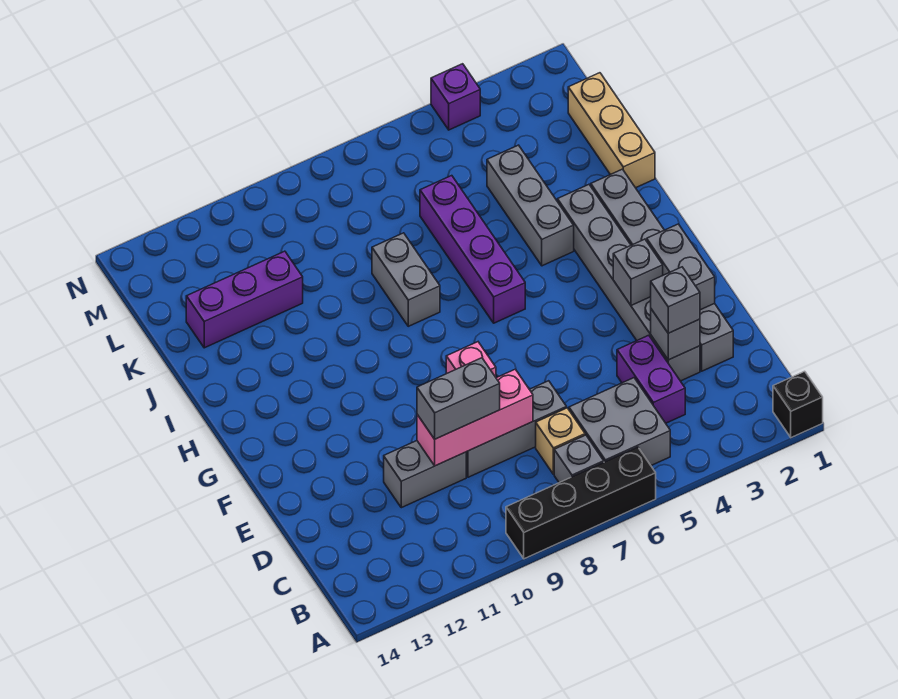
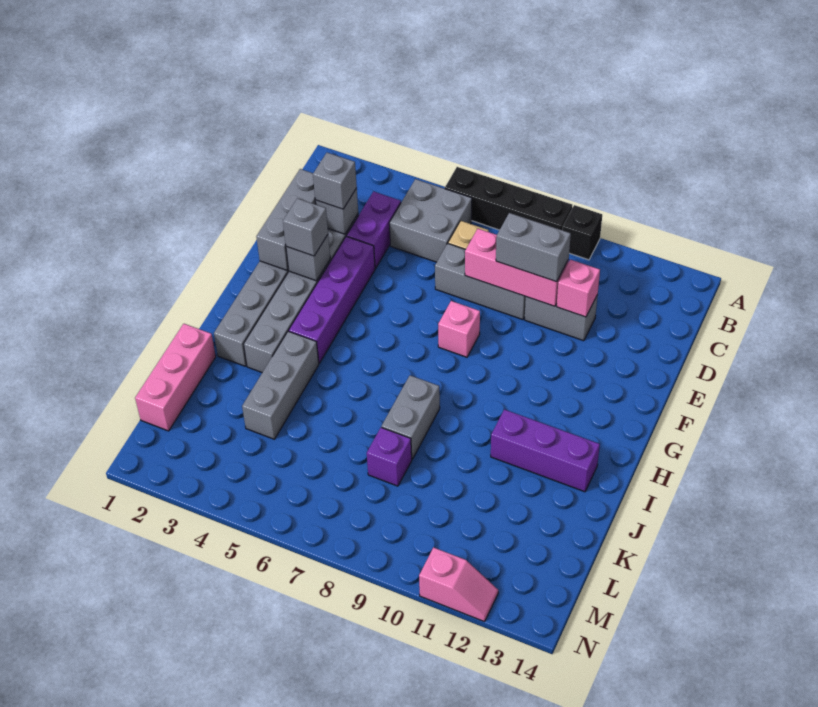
black 1x1 brick [773,371,823,438] -> black 1x1 brick moved to [562,205,602,260]
grey 1x1 brick [554,435,604,483] -> grey 1x1 brick moved to [283,198,328,256]
none -> pink 1x1 brick [557,260,600,317]
grey 1x2 brick [647,224,715,310] -> grey 1x3 brick [256,169,316,270]
purple 1x4 brick [420,176,525,323] -> purple 1x4 brick moved to [289,236,375,363]
tan 1x3 brick [568,73,655,188] -> pink 1x3 brick [135,324,216,431]
purple 1x3 brick [186,251,303,348] -> purple 1x3 brick moved to [491,409,600,492]
purple 1x1 brick [431,64,480,130] -> purple 1x1 brick moved to [367,427,412,486]
none -> pink 1x2 slope [419,547,498,622]

